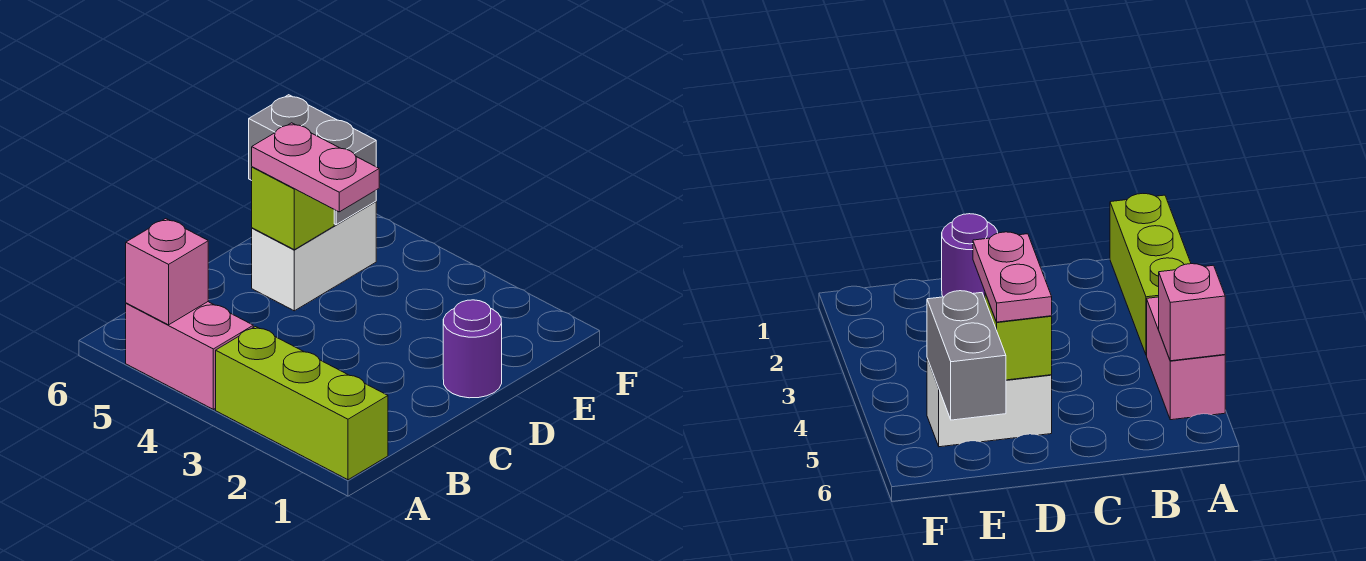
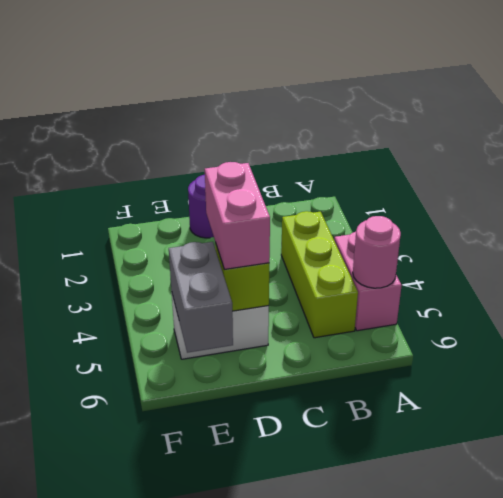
lime 1x3 brick [216,327,388,480] -> lime 1x3 brick moved to [281,211,358,338]
pink 1x1 brick [126,219,208,325] -> pink 1x1 round brick [353,216,401,288]
pink 1x2 plate [252,123,379,212] -> pink 1x2 brick [205,162,270,269]

